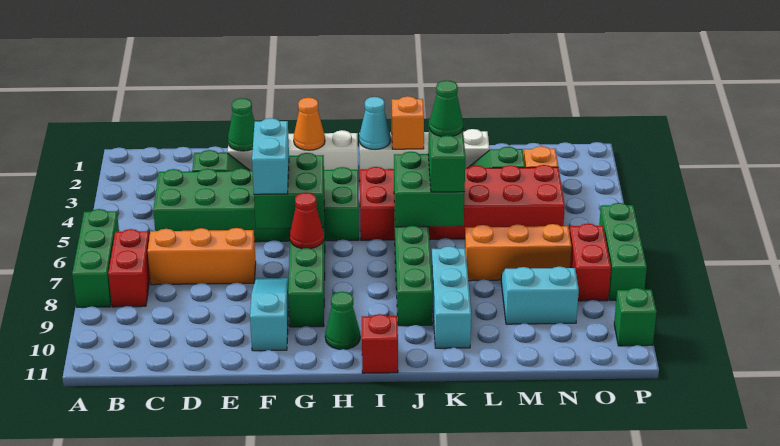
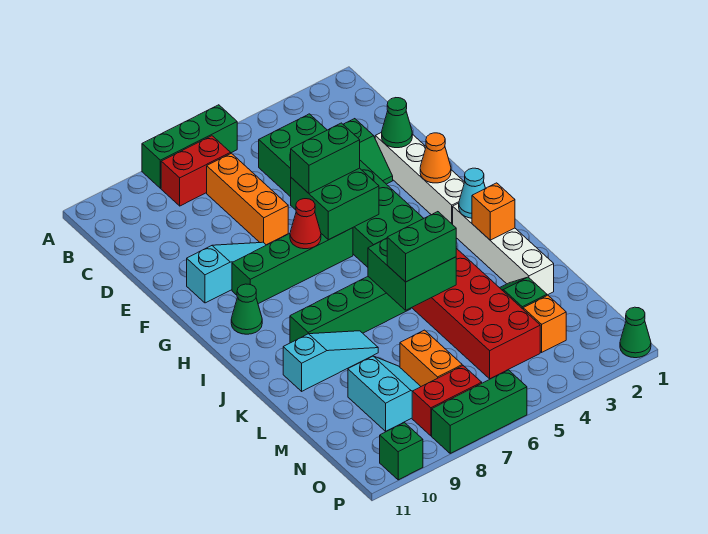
cyan 1x2 brick [252,118,289,194] -> green 1x2 brick [291,123,360,193]
red 1x1 brick [362,314,398,373] -> none
green 1x1 cone [429,80,463,137] -> green 1x1 cone moved to [620,307,651,358]
cyan 1x3 brick [431,246,471,348] -> cyan 1x3 slope [283,331,378,391]
orange 1x3 brick [465,224,572,281] -> orange 1x2 brick [400,330,462,386]

